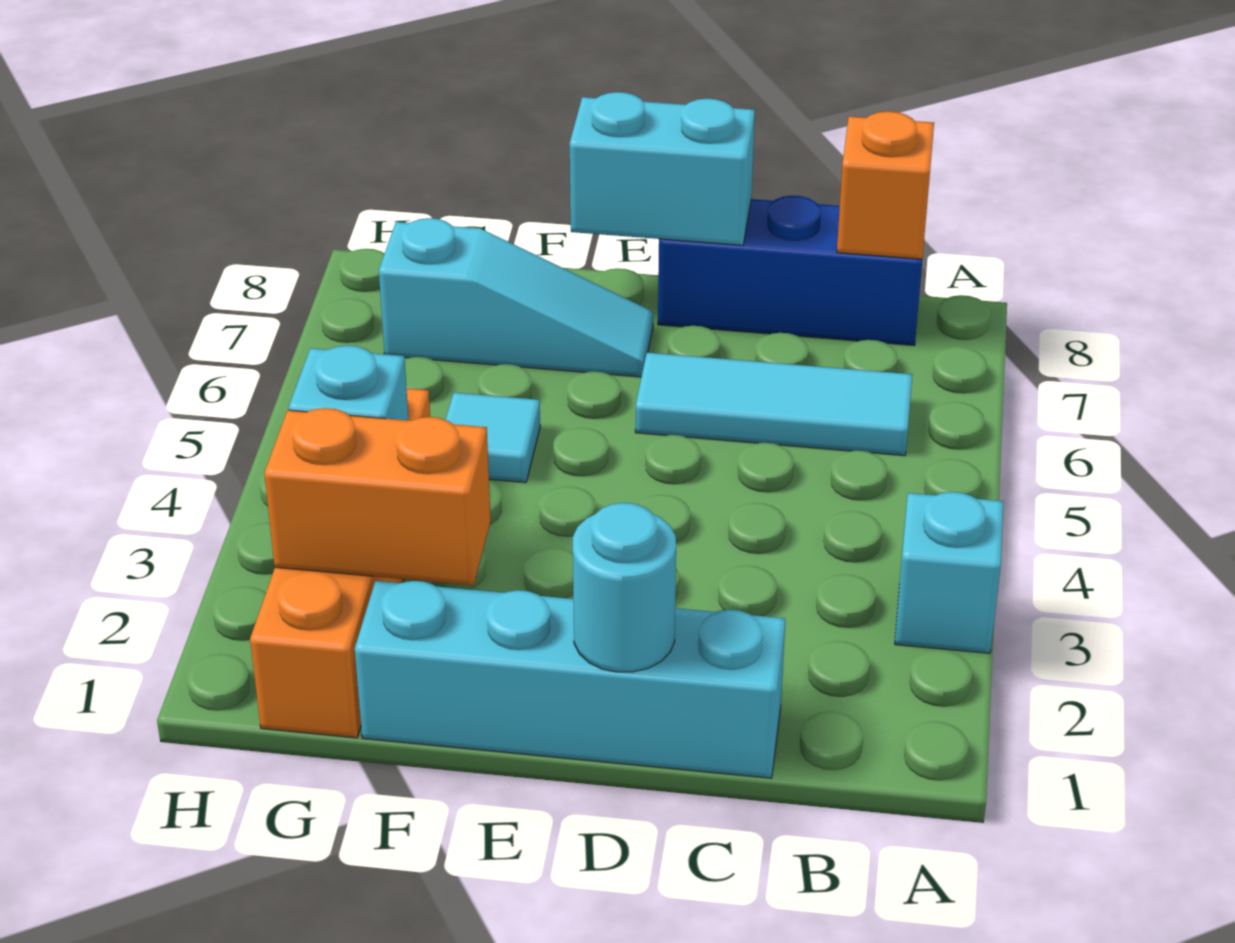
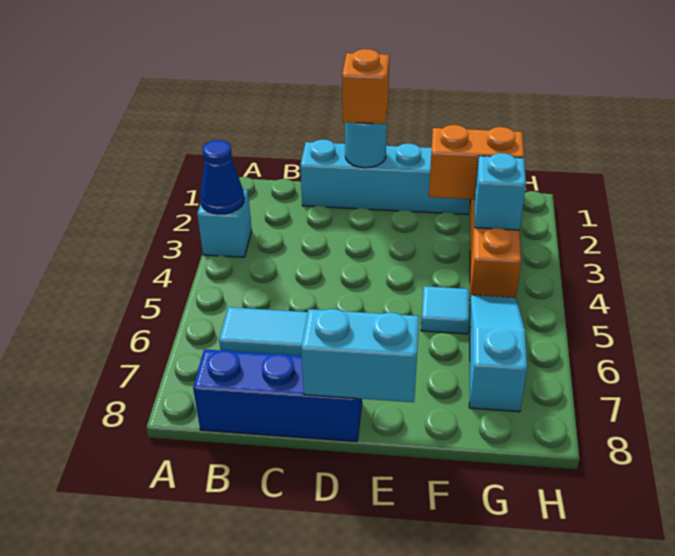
none -> blue 1x1 cone [200,140,244,214]
orange 1x1 brick [837,111,934,259] -> orange 1x1 brick moved to [342,49,389,124]
cyan 1x3 slope [379,218,653,377] -> cyan 1x3 slope turned to [469,295,527,412]

